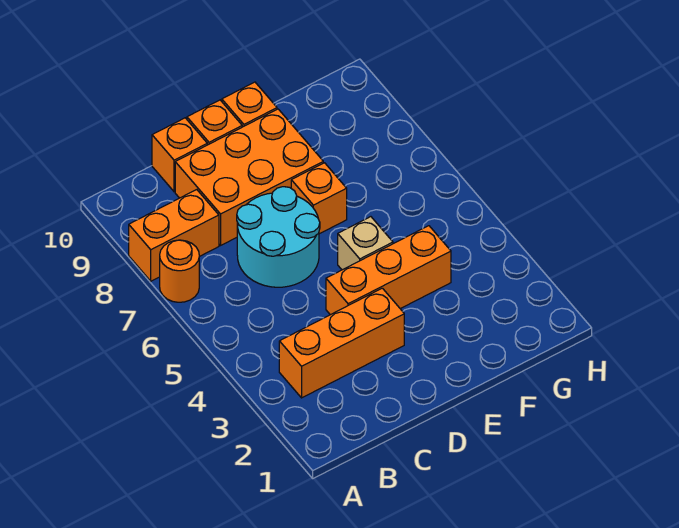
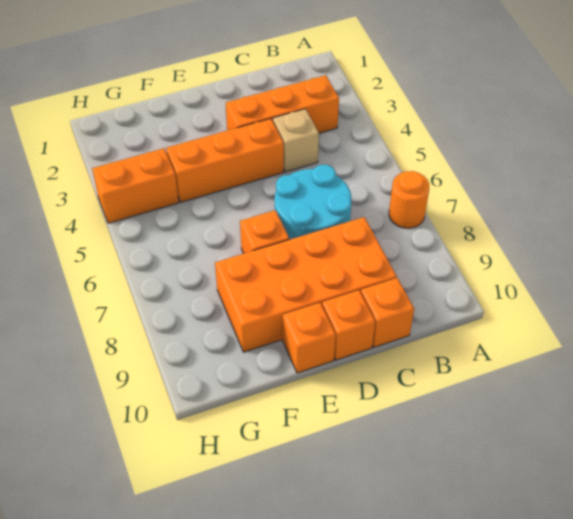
orange 1x2 brick [129,190,219,281] -> orange 1x2 brick moved to [92,148,179,223]
orange 2x3 brick [175,109,323,245] -> orange 2x4 brick [215,217,397,352]
tan 1x1 brick [338,217,393,270] -> tan 1x1 brick moved to [273,109,319,172]

